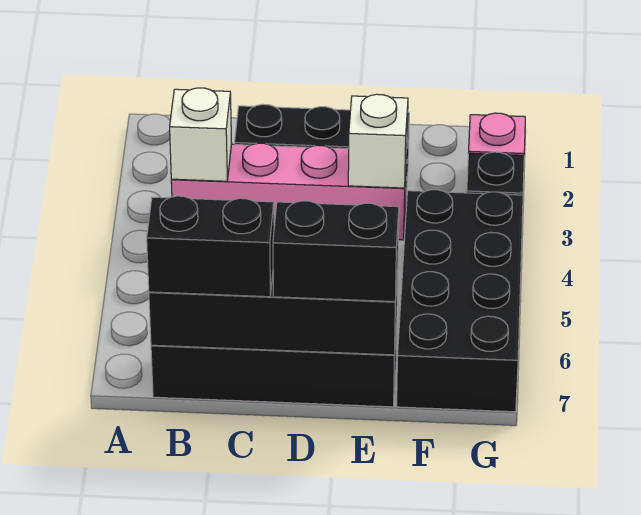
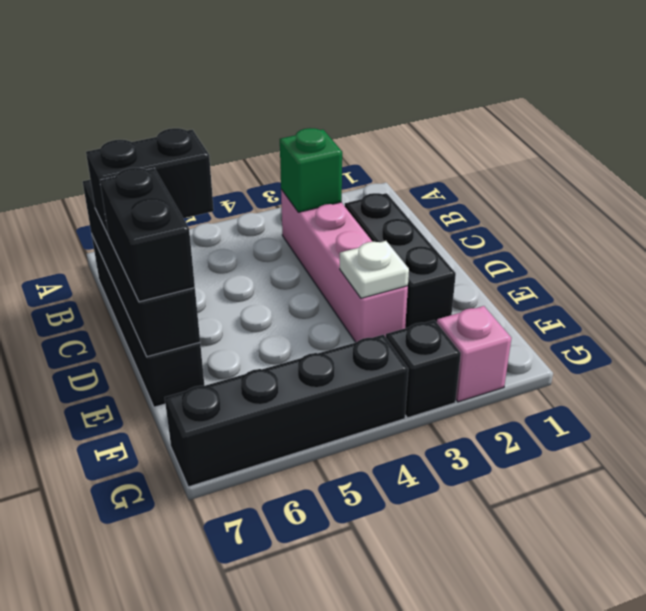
white 1x1 brick [170,88,232,181] -> green 1x1 brick [280,128,342,212]
black 1x2 brick [147,196,274,297] -> black 1x2 brick turned to [86,128,214,236]
white 1x1 brick [348,94,408,188] -> white 1x1 plate [340,241,409,298]
black 2x4 brick [397,190,523,412] -> black 1x4 brick [165,335,408,487]

